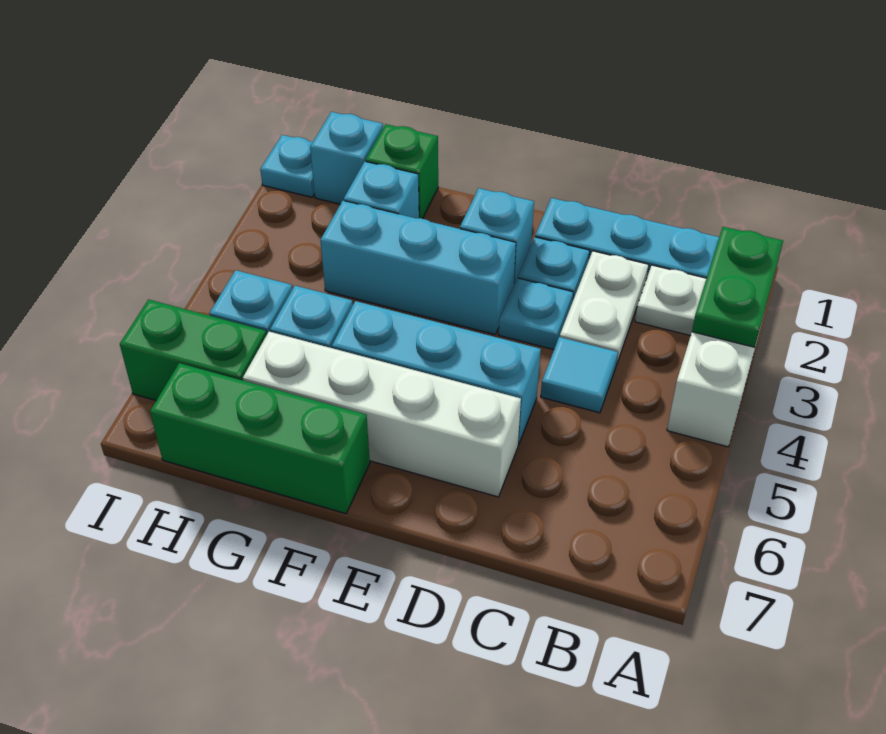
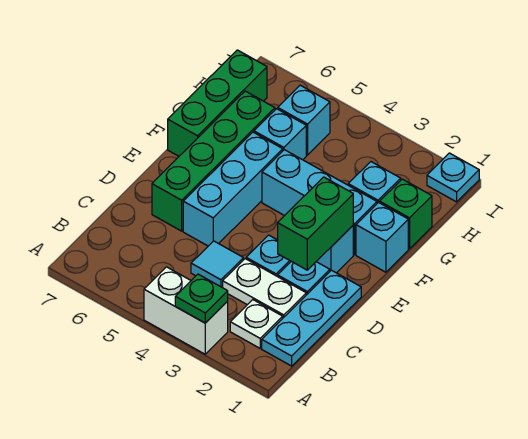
green 1x2 plate [692,227,783,347] -> green 1x1 plate [175,274,228,323]
white 1x4 brick [243,332,521,497] -> green 1x4 brick [152,91,275,231]
cyan 1x3 brick [320,201,516,335] -> cyan 1x3 brick turned to [262,150,377,255]
cyan 1x1 brick [310,112,383,204] -> cyan 1x1 brick moved to [356,202,408,272]
green 1x2 brick [120,300,266,400] -> green 1x2 brick moved to [278,177,353,270]

